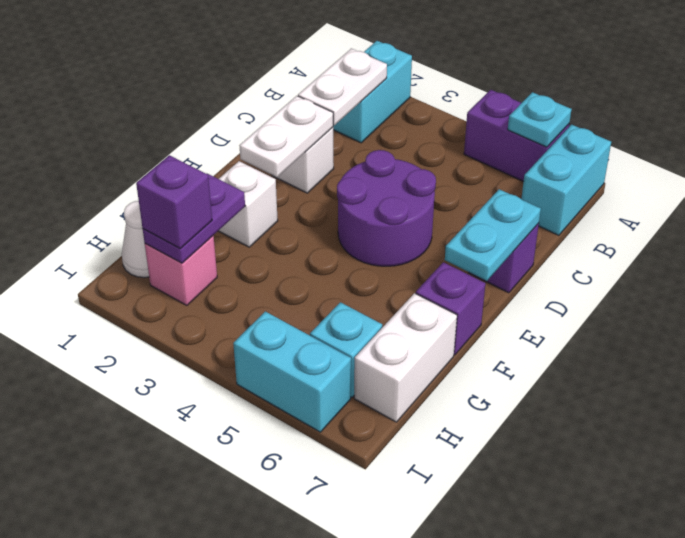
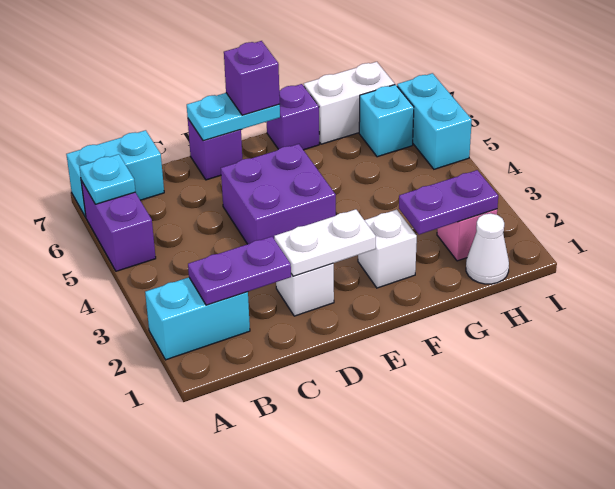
white 1x2 plate [298,49,387,125] -> purple 1x2 plate [188,237,291,305]
purple 2x2 round brick [337,150,436,266] -> purple 2x2 brick [221,144,336,244]
purple 1x1 brick [136,155,212,248] -> purple 1x1 brick moved to [224,41,280,115]

